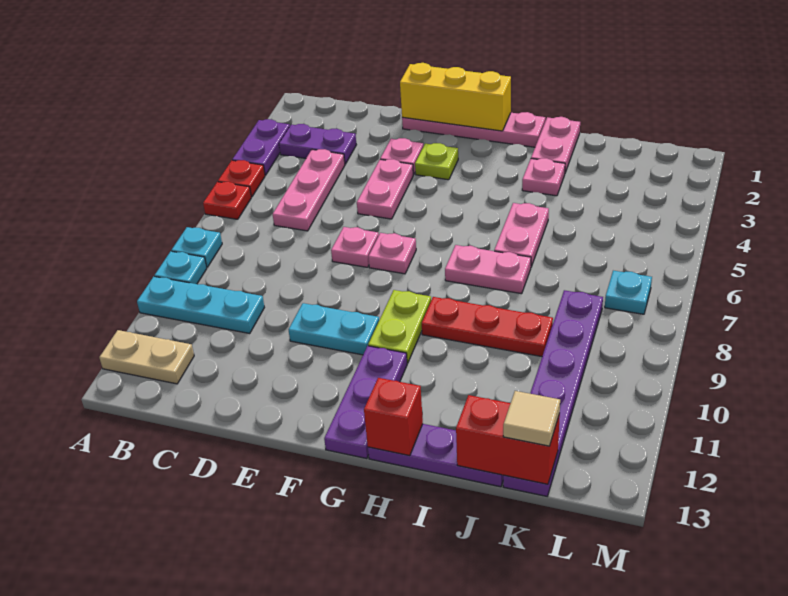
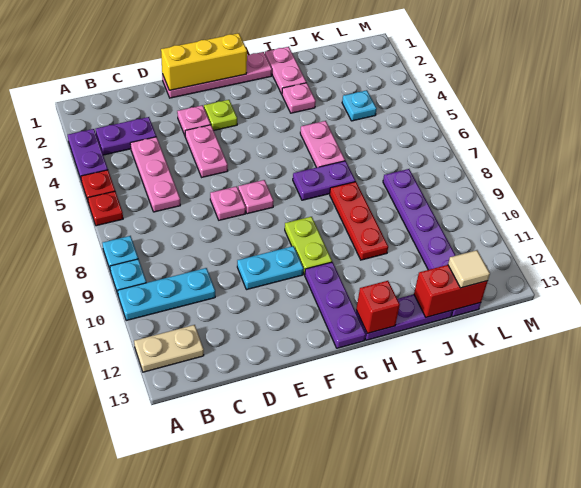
pink 1x2 plate [445,245,531,294] -> purple 1x2 plate [293,161,355,200]
red 1x3 plate [422,297,553,357] -> red 1x3 plate turned to [330,182,388,260]
cyan 1x1 plate [605,271,652,314] -> cyan 1x1 plate moved to [342,90,377,121]

